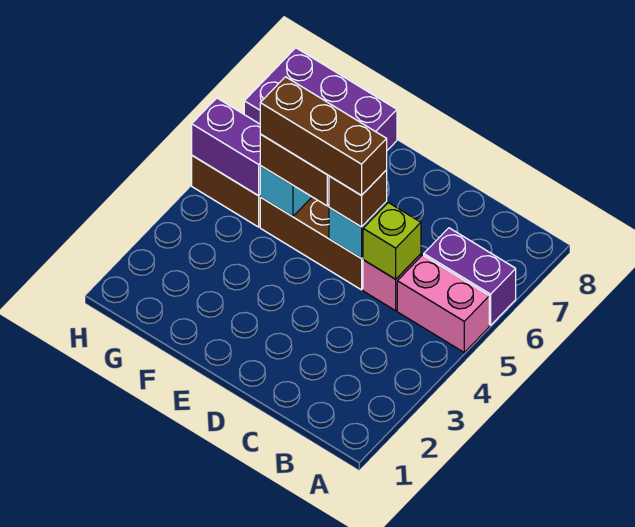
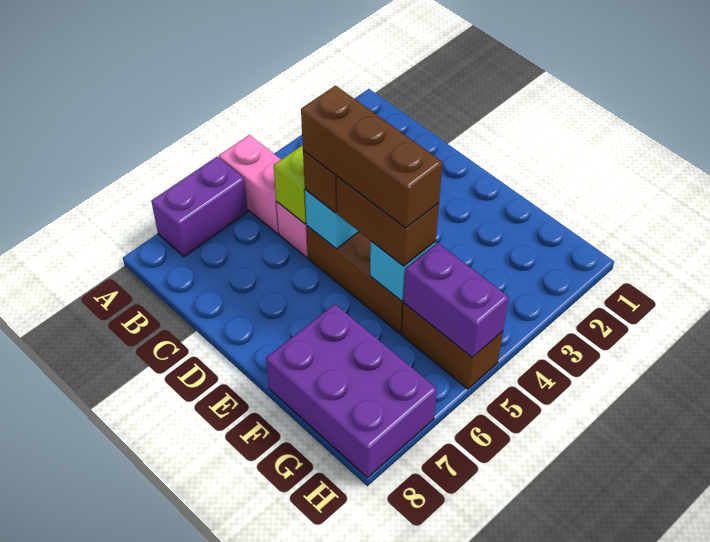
purple 1x2 brick [424,228,516,325] -> purple 1x2 brick turned to [151,157,248,257]

